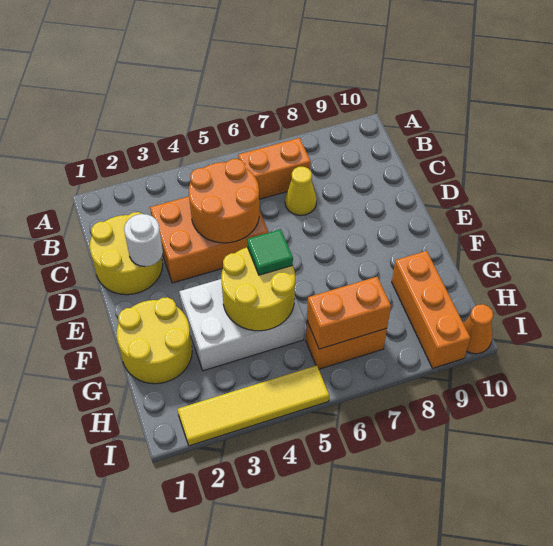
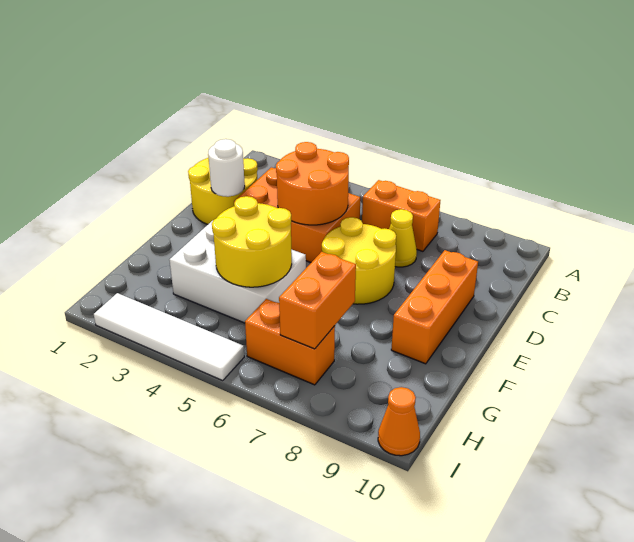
yellow 2x2 round brick [117,297,192,384] -> yellow 2x2 round brick moved to [322,217,396,304]
green 1x1 tile [247,229,293,275] -> none
orange 1x3 brick [392,251,470,368] -> orange 1x3 brick moved to [391,250,478,364]
orange 1x2 brick [307,277,391,349] -> orange 1x2 brick turned to [279,252,356,349]
yellow 1x4 tile [177,365,329,446] -> white 1x4 tile [94,293,244,380]

